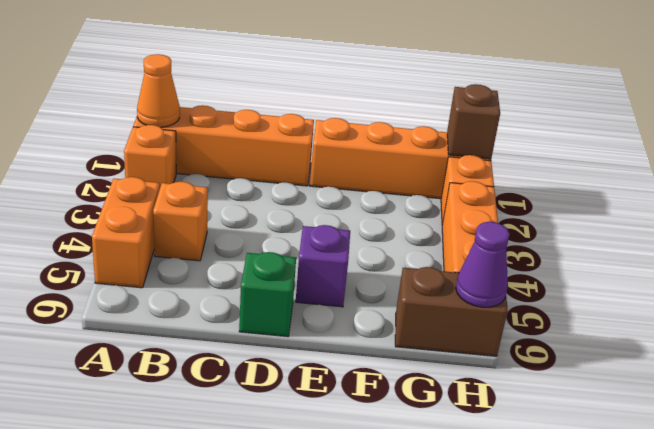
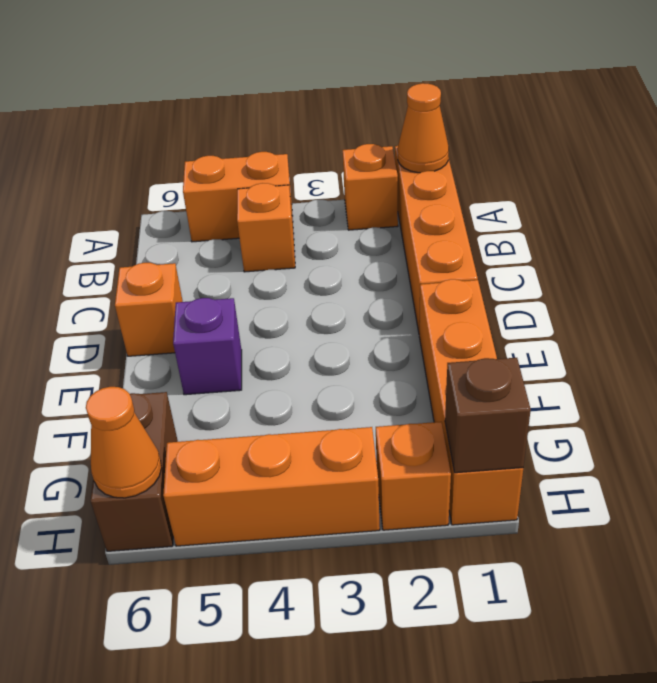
green 1x1 brick [239,252,296,337] -> orange 1x1 brick [115,263,183,356]
purple 1x1 cone [456,222,510,307] -> orange 1x1 cone [86,387,162,498]

